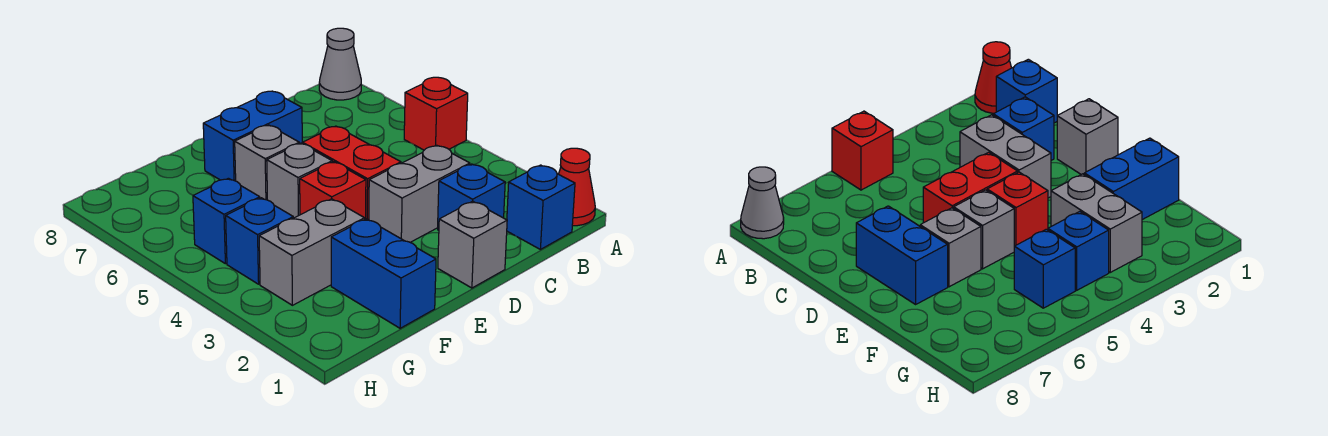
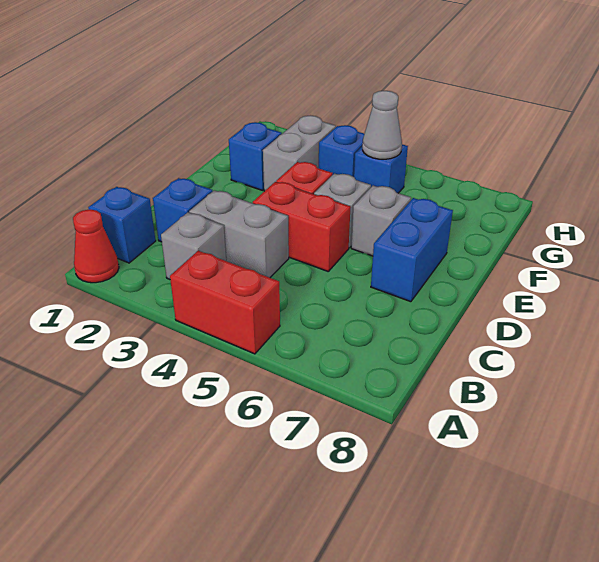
red 1x1 brick [404,77,468,150] -> red 1x2 brick [170,251,280,354]
grey 1x1 cone [319,28,361,100] -> grey 1x1 cone moved to [362,91,402,159]
grey 1x2 brick [369,145,470,242] -> grey 1x2 brick turned to [189,190,289,278]
grey 1x1 brick [438,201,507,288] -> grey 1x1 brick moved to [161,212,226,279]
blue 1x2 brick [331,219,436,328] -> blue 1x1 brick [229,122,282,190]

